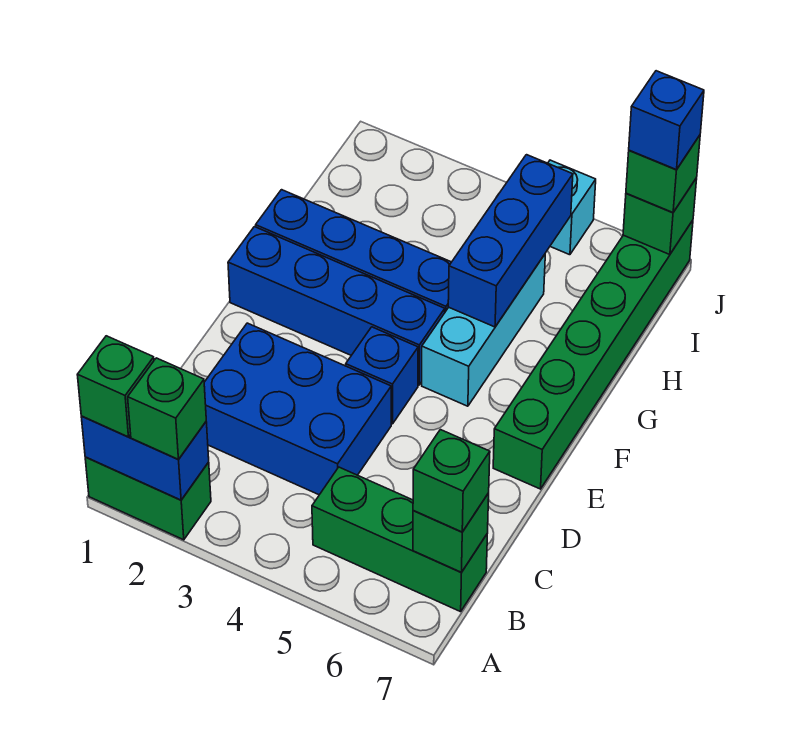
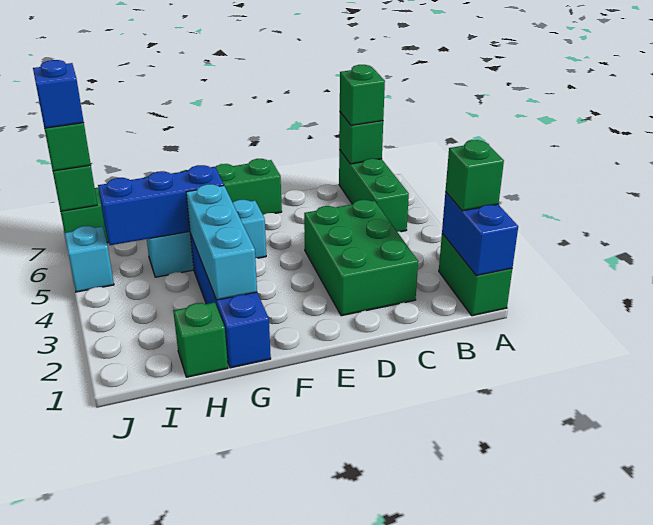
green 1x1 brick [77,336,154,437] -> green 1x1 brick moved to [173,302,228,377]
blue 2x3 brick [204,323,391,495] -> green 2x3 brick [304,200,418,316]
blue 1x1 brick [346,327,418,424] -> none
blue 1x4 brick [228,227,445,385] -> none
none -> cyan 1x3 brick [186,184,257,300]

